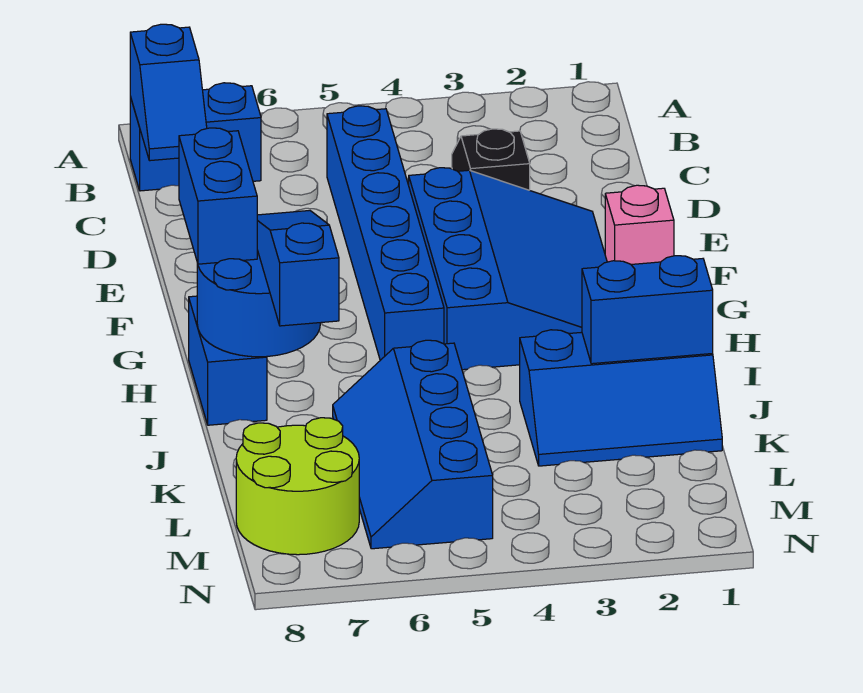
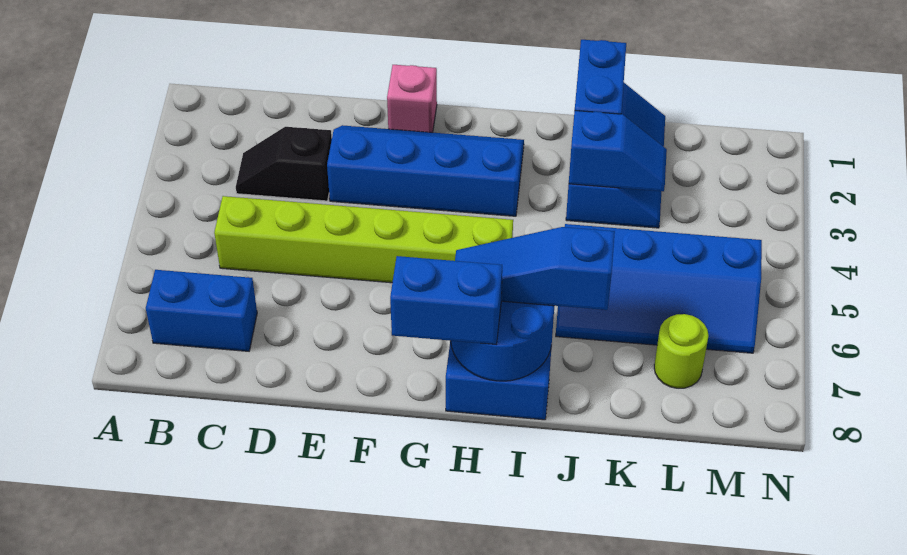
blue 1x2 brick [130,83,261,191] -> blue 1x2 brick turned to [146,270,257,351]
blue 1x2 slope [130,24,207,161] -> blue 1x2 slope moved to [569,111,667,191]
blue 1x6 brick [327,106,444,360] -> lime 1x6 brick [214,196,513,283]
blue 3x4 slope [409,168,607,370] -> blue 2x4 slope [327,125,524,216]
lime 2x2 round brick [236,418,359,555] -> lime 1x1 round brick [654,314,708,388]

